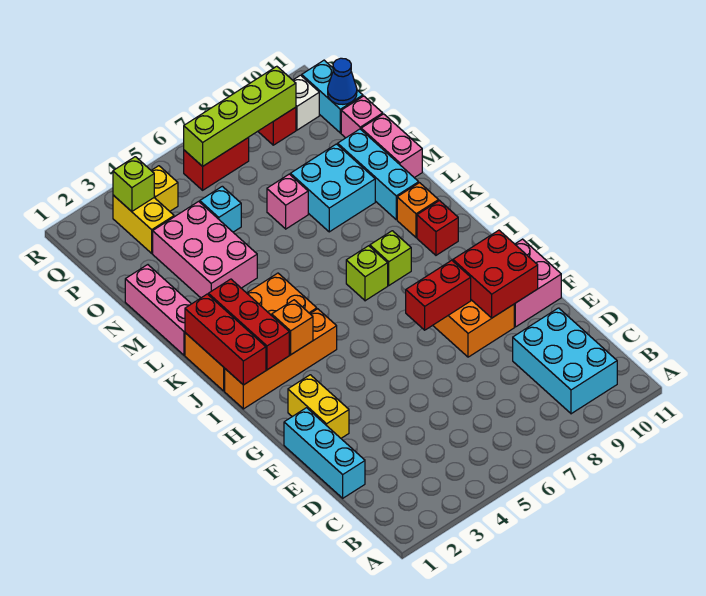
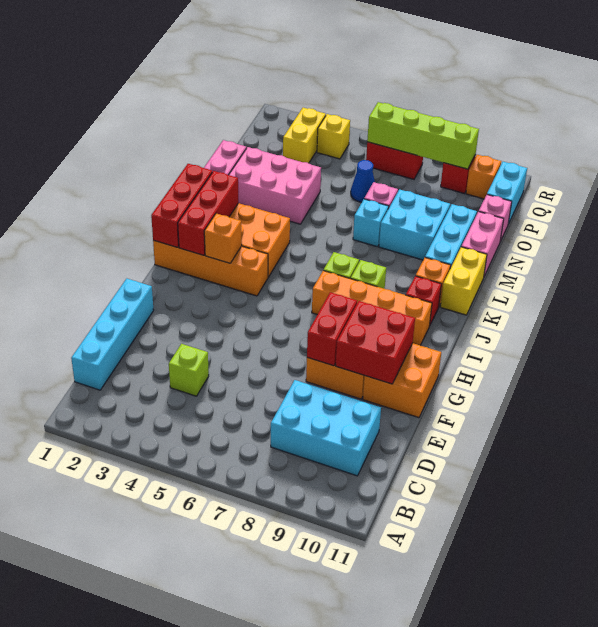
cyan 2x3 brick [513,308,617,414] -> cyan 2x3 brick turned to [271,380,381,476]
cyan 1x3 brick [284,408,365,498] -> cyan 1x4 brick [71,279,154,390]
yellow 1x2 brick [288,375,349,438] -> yellow 1x2 brick moved to [440,247,487,315]
pink 2x2 brick [514,239,561,327] -> orange 2x2 brick [363,343,441,418]
red 1x2 brick [406,260,471,330] -> red 1x2 brick turned to [307,292,357,366]
none -> orange 1x4 brick [312,271,432,345]
pink 2x3 brick [153,201,257,298] -> pink 2x3 brick turned to [229,147,321,224]
cyan 1x1 brick [200,186,241,232] -> cyan 1x1 brick moved to [353,199,389,247]
blue 1x1 cone [328,58,357,104] -> blue 1x1 cone moved to [351,160,375,202]
lime 1x1 brick [113,157,154,211] -> lime 1x1 brick moved to [169,344,209,396]
white 1x1 brick [293,75,319,130] -> orange 1x1 brick [466,155,501,199]

